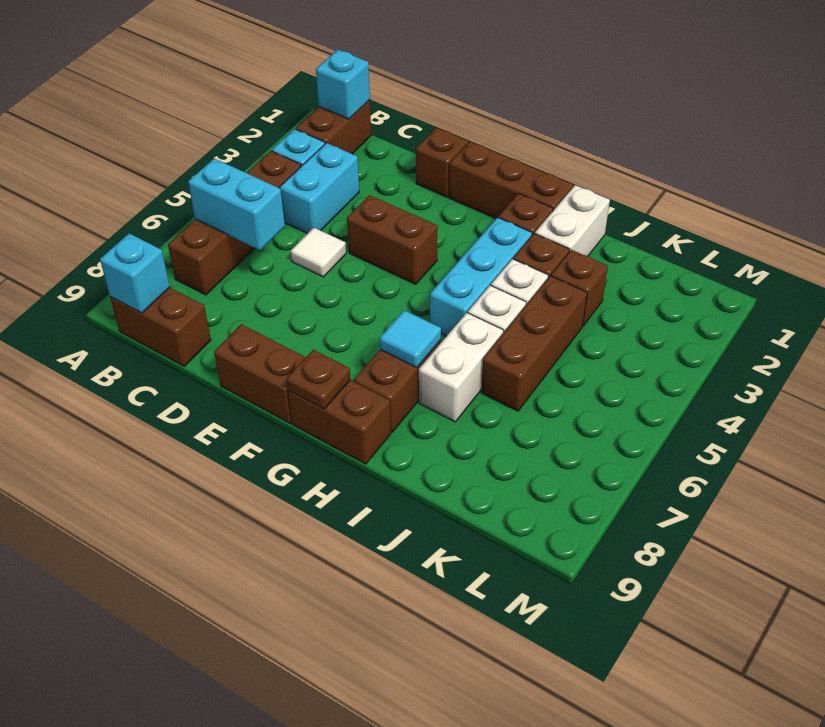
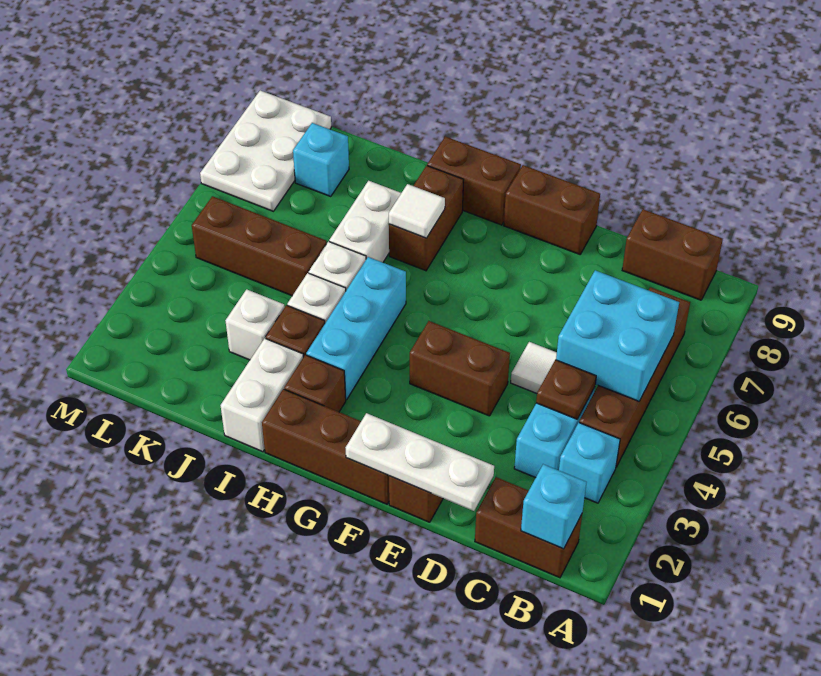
brown 1x2 brick [296,100,371,154] -> brown 1x2 brick turned to [475,477,582,578]
cyan 1x2 brick [188,158,285,250] -> cyan 2x2 brick [556,270,679,401]
cyan 1x1 brick [100,234,170,313] -> cyan 1x1 brick moved to [293,123,349,196]
none -> white 1x3 plate [346,413,494,511]
brown 1x1 plate [286,350,351,409] -> brown 1x1 plate moved to [536,360,596,419]
cyan 1x1 tile [380,310,441,368] -> white 1x1 tile [389,184,445,238]
brown 1x1 brick [551,250,608,326] -> white 1x1 brick [225,289,285,360]
brown 1x3 brick [481,276,587,411] -> brown 1x3 brick turned to [192,196,327,296]
none -> white 2x3 plate [200,90,331,211]

